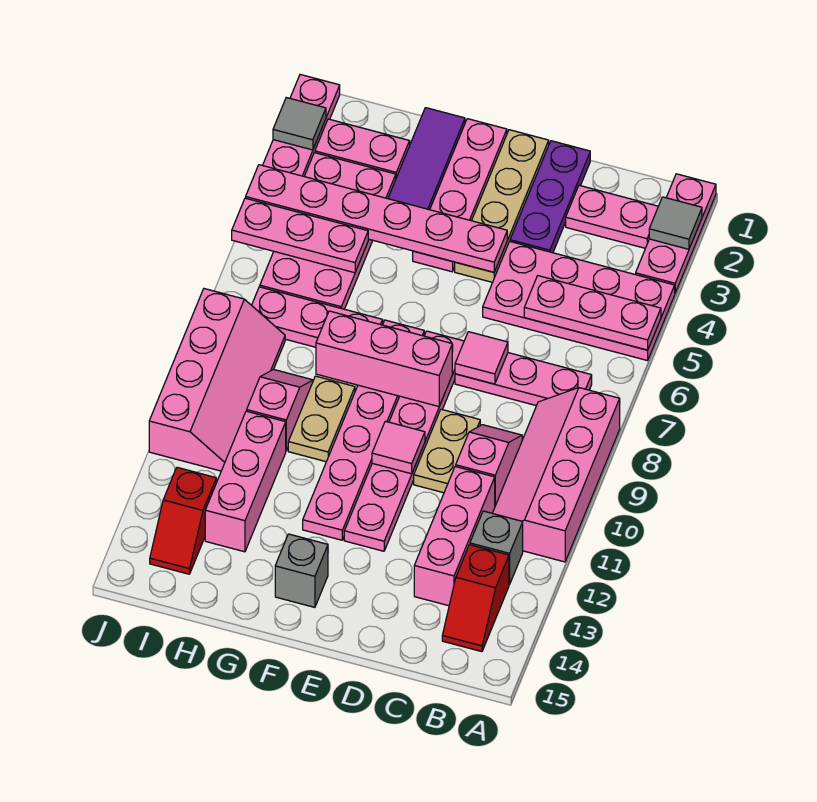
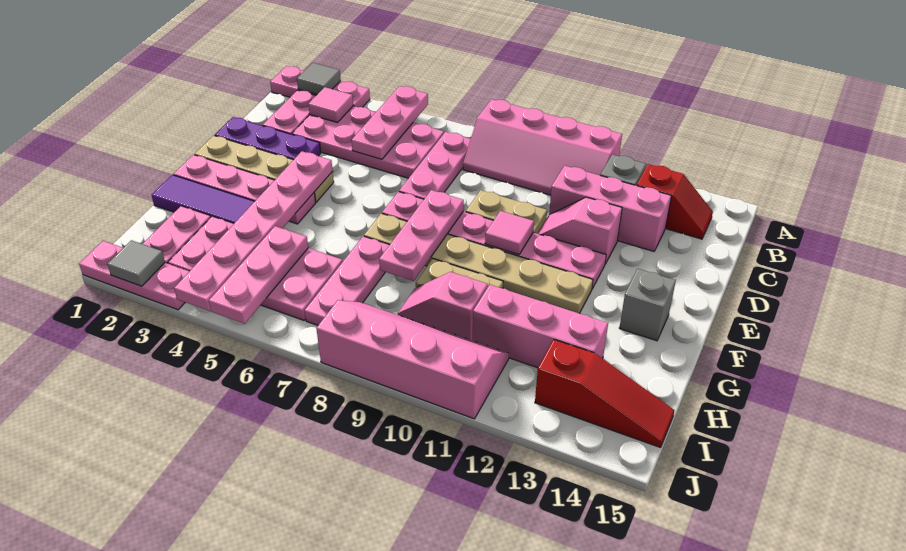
pink 2x4 plate [483,242,675,361] -> pink 2x4 plate turned to [292,106,444,178]
pink 1x2 slope [456,425,522,506] -> pink 1x2 slope moved to [537,197,622,264]
pink 1x1 tile [455,332,508,384] -> pink 1x1 tile moved to [308,87,353,123]
pink 1x3 brick [316,311,452,407] -> pink 1x3 plate [379,190,464,281]
pink 1x6 plate [303,320,424,540] -> tan 1x6 plate [364,213,593,313]
red 1x2 slope [150,467,216,574] -> red 1x3 slope [535,339,675,448]

